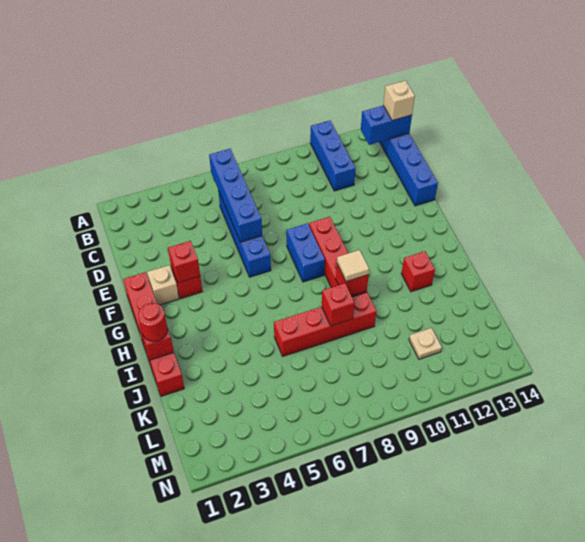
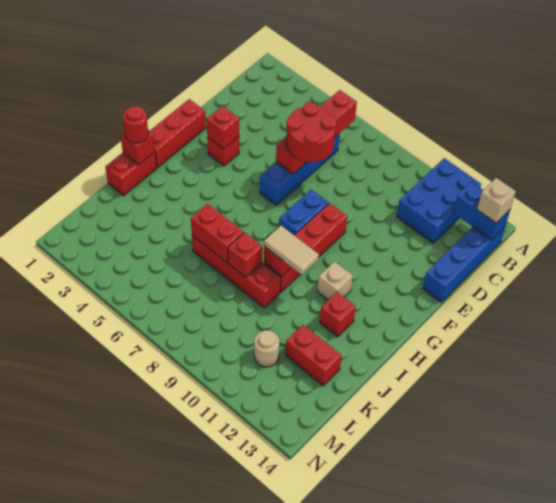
blue 1x3 brick [310,121,356,191] -> blue 2x3 brick [397,158,481,243]
blue 1x4 brick [209,149,262,242] -> red 1x4 brick [276,90,357,174]
none -> red 2x2 round brick [286,102,337,162]
tan 1x1 brick [147,265,179,305] -> tan 1x1 brick moved to [317,262,353,300]
tan 1x1 tile [337,250,369,281] -> tan 1x2 tile [264,226,319,275]
none -> red 1x2 brick [191,204,244,263]
none -> red 1x2 brick [286,325,342,386]
tan 1x1 plate [409,328,442,359] -> tan 1x1 round brick [254,330,279,367]

